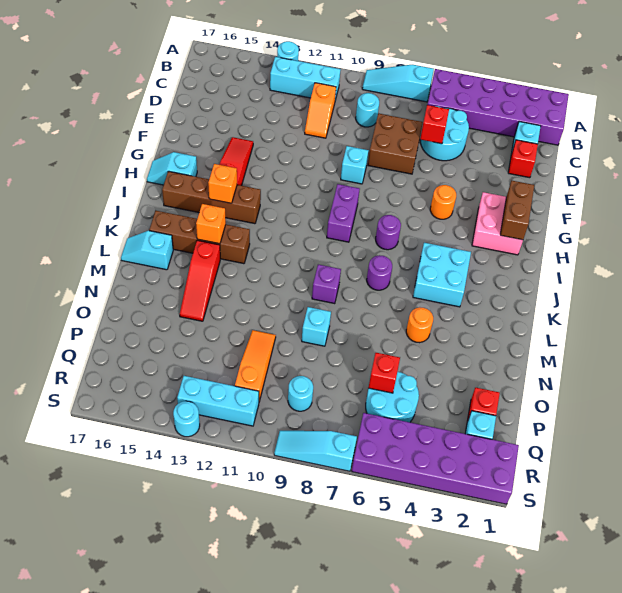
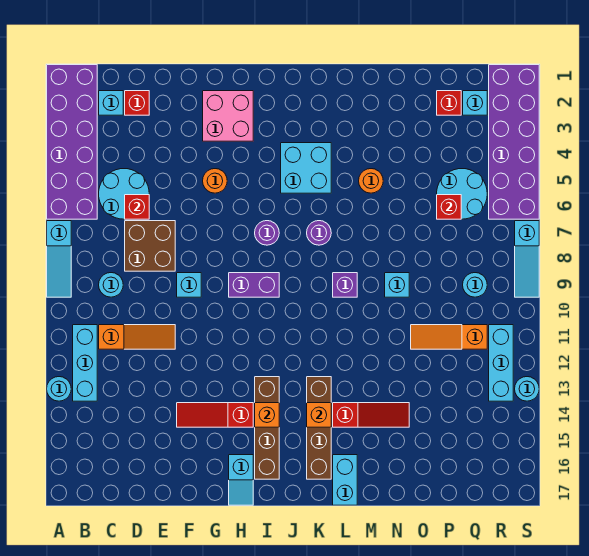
orange 1x2 slope [305,83,336,138] -> orange 1x3 slope [99,325,175,349]
brown 1x2 brick [500,181,534,240] -> none
cyan 1x2 slope [121,231,173,270] -> cyan 1x2 brick [333,455,357,505]

